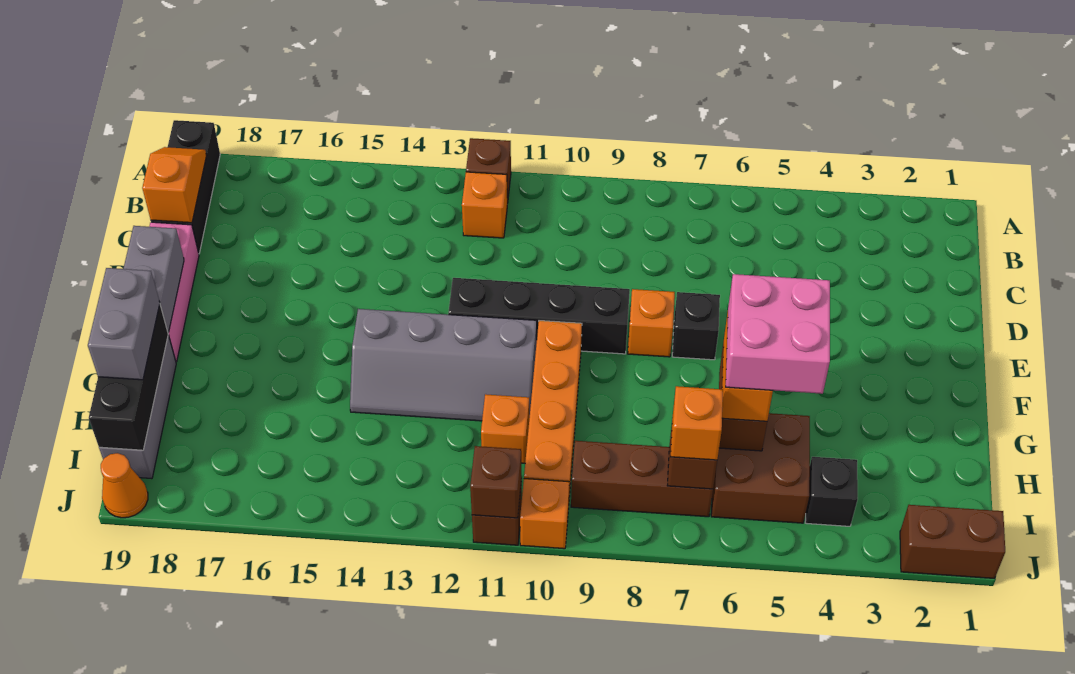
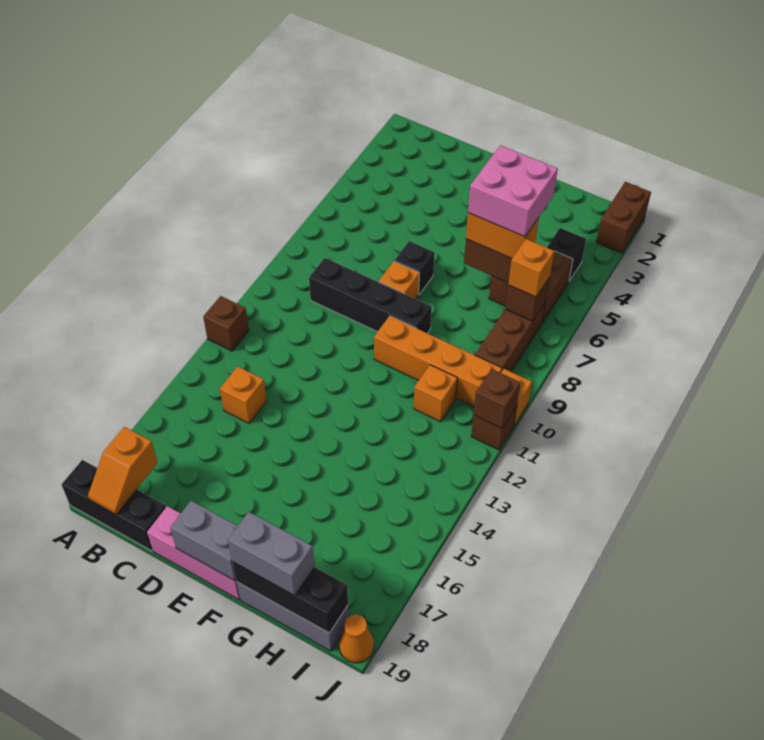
orange 1x1 brick [462,172,507,238] -> orange 1x1 brick moved to [220,366,267,423]
orange 1x2 slope [142,147,207,223] -> orange 1x2 slope turned to [88,427,158,515]
black 1x4 brick [448,278,630,354] -> black 1x4 brick turned to [309,258,432,333]
grey 2x4 slope [350,309,537,421] -> none

